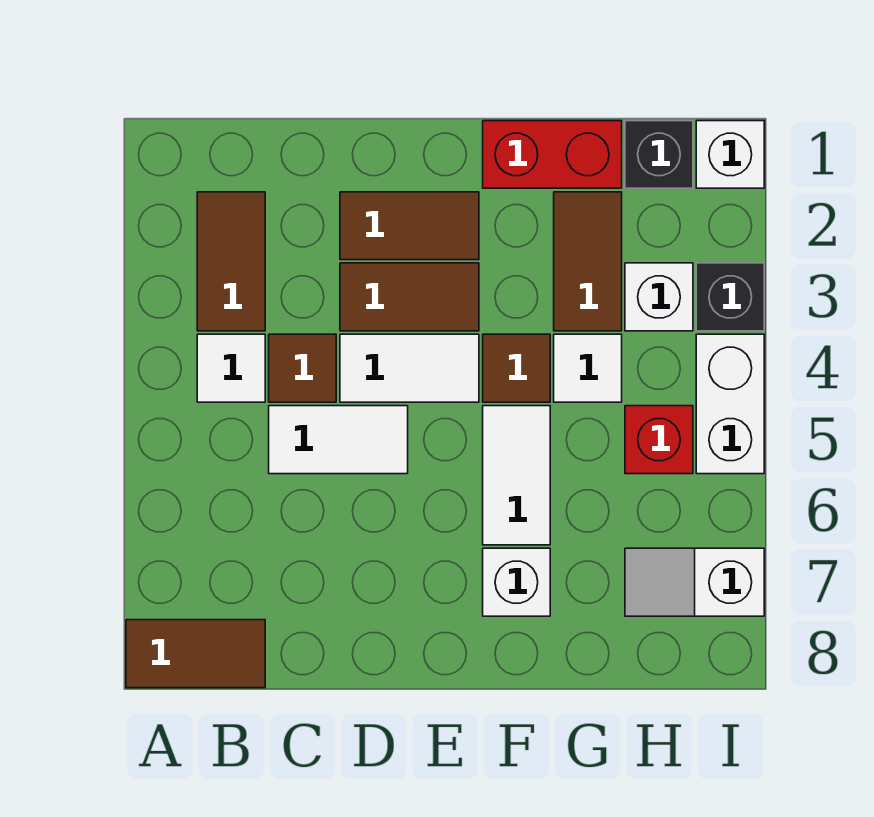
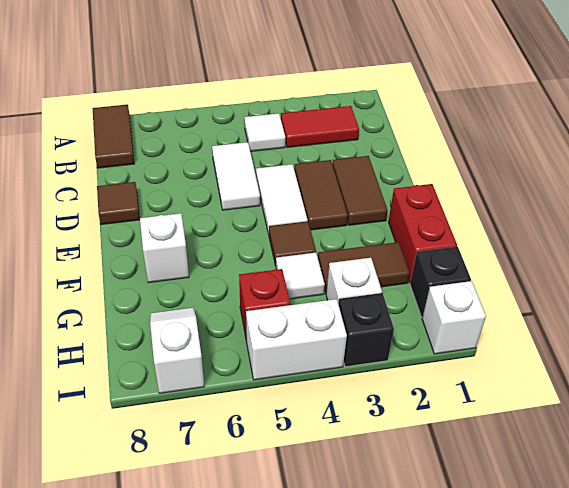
brown 1x2 tile [197,192,265,331] -> red 1x2 tile [281,106,359,147]
brown 1x1 tile [269,334,336,402] -> brown 1x1 tile moved to [97,182,140,225]
white 1x2 tile [483,406,550,545] -> none

